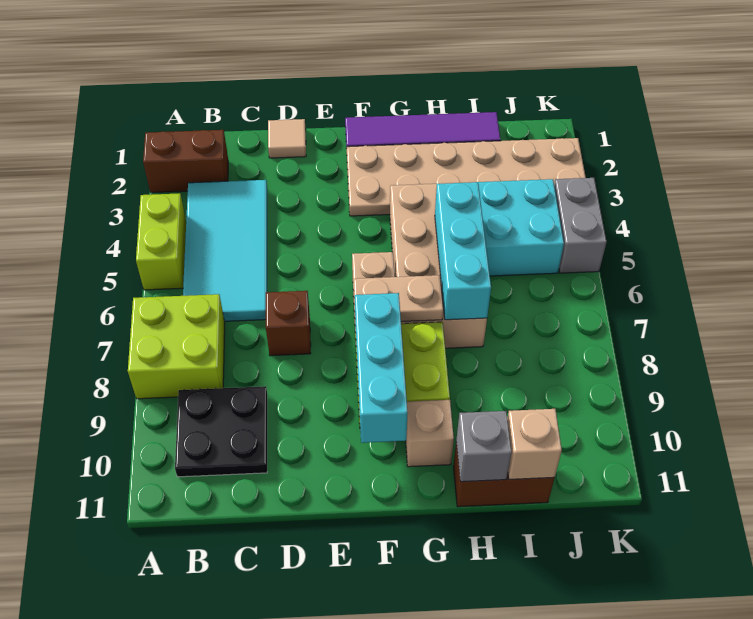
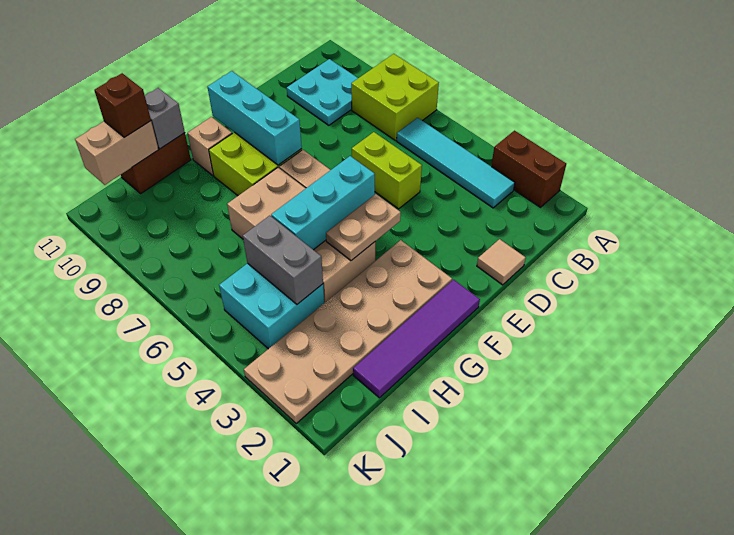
brown 1x2 brick [143,130,228,193] -> brown 1x2 brick turned to [491,131,566,207]
lime 1x2 brick [136,193,186,290] -> lime 1x2 brick moved to [352,132,422,209]
cyan 2x4 tile [183,180,267,321] -> cyan 1x4 tile [397,118,515,208]
black 2x2 plate [175,386,267,477] -> cyan 2x2 plate [287,59,358,125]
brown 1x1 brick [266,291,311,356] -> brown 1x1 brick moved to [94,73,151,138]
tan 1x2 plate [353,275,443,322] -> tan 1x2 plate moved to [326,194,401,261]
cyan 1x3 brick [435,182,491,320] -> cyan 1x3 brick turned to [271,156,375,250]
tan 1x1 brick [507,409,562,479] -> tan 1x2 brick [75,121,158,185]
grey 1x2 brick [554,178,607,273] -> grey 1x2 brick moved to [243,216,323,304]

